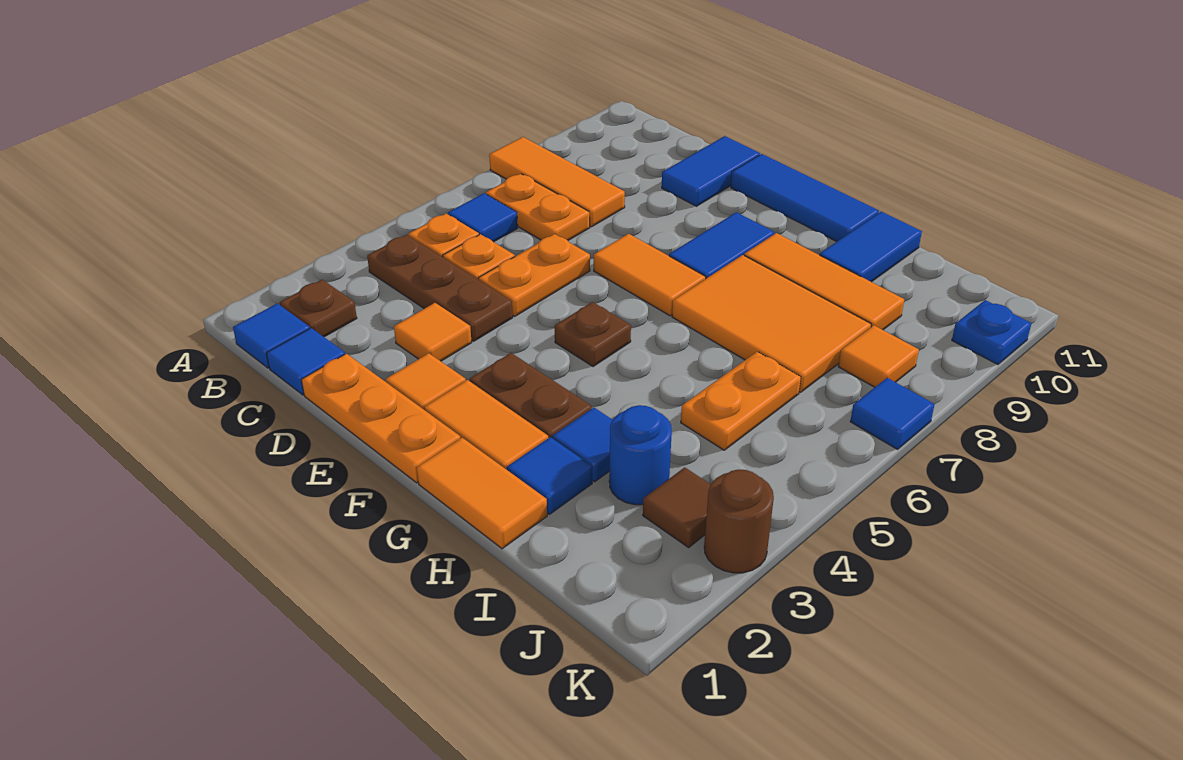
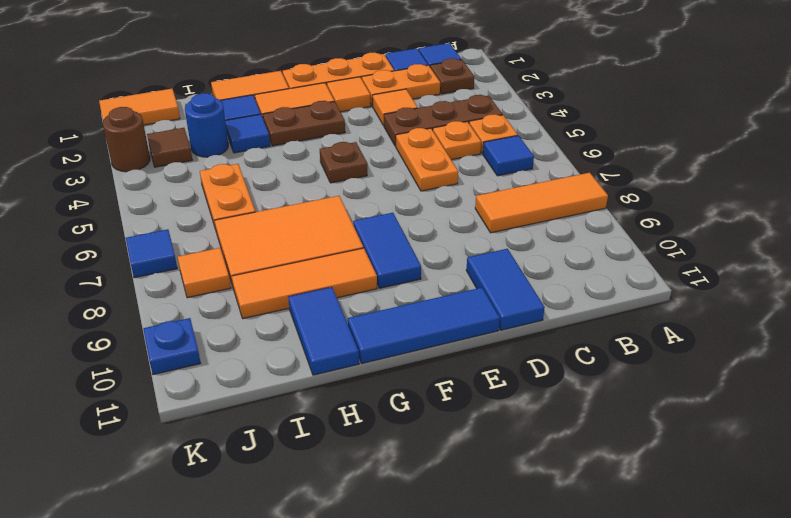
orange 1x2 plate [486,174,590,240] -> orange 1x2 plate moved to [362,64,440,106]
orange 1x2 tile [594,234,706,316] -> orange 1x2 tile moved to [99,89,180,125]

